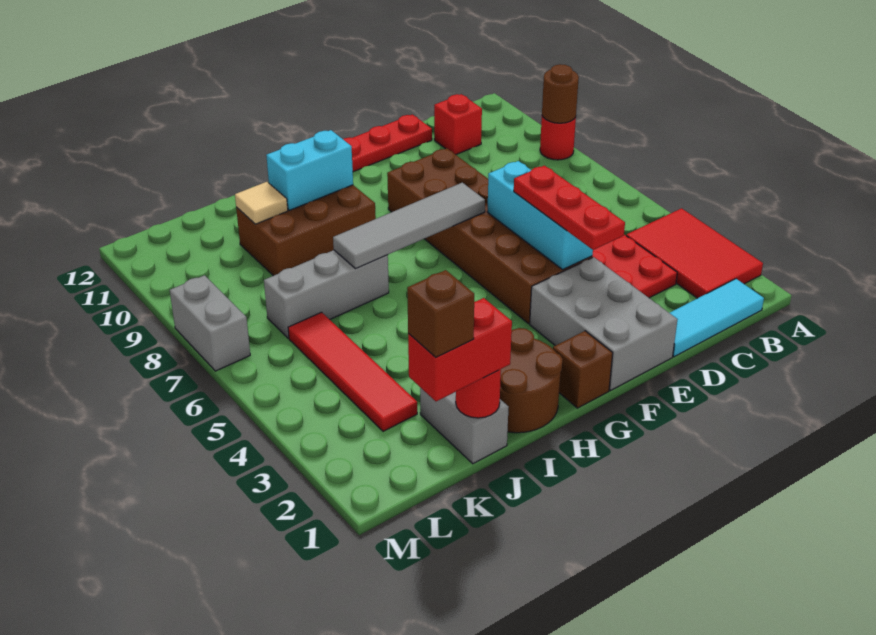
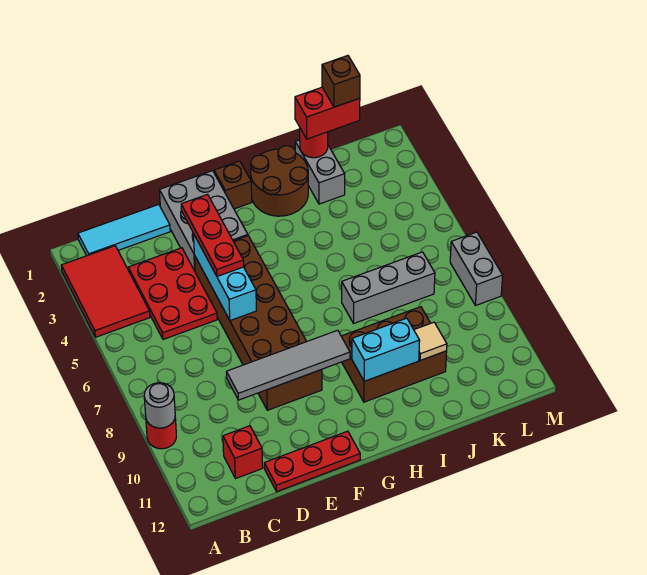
brown 1x1 round brick [542,64,579,123] -> grey 1x1 round brick [144,383,175,428]
grey 1x4 tile [333,183,485,269] -> grey 1x4 tile moved to [226,330,350,400]
red 1x4 tile [288,312,417,431] -> none

